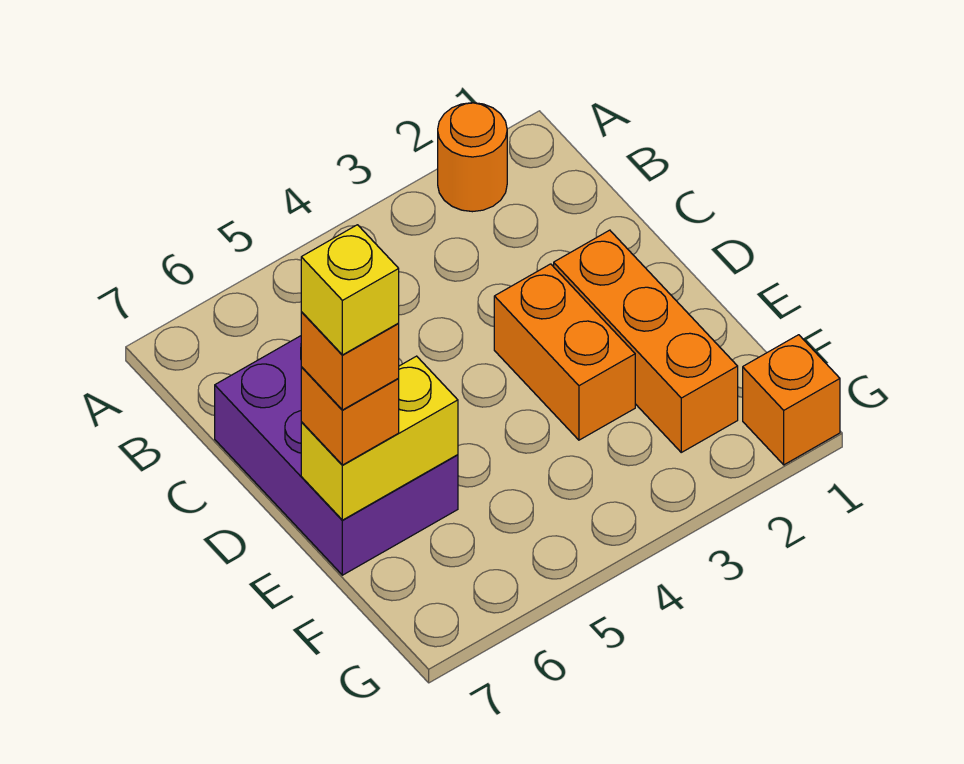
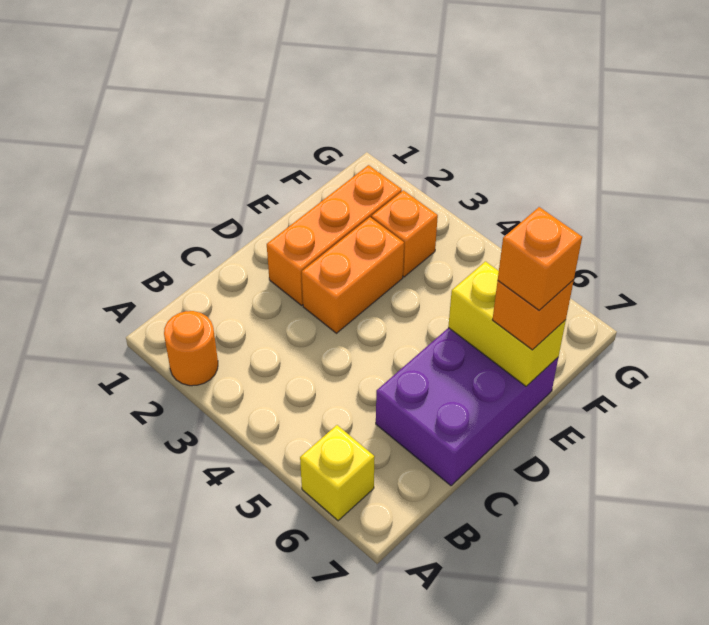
yellow 1x1 brick [301,225,399,355] -> yellow 1x1 brick moved to [300,425,375,521]
orange 1x1 brick [743,335,840,465] -> orange 1x1 brick moved to [372,190,438,277]

